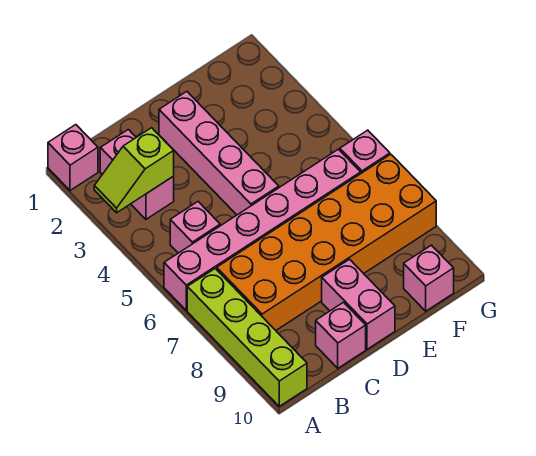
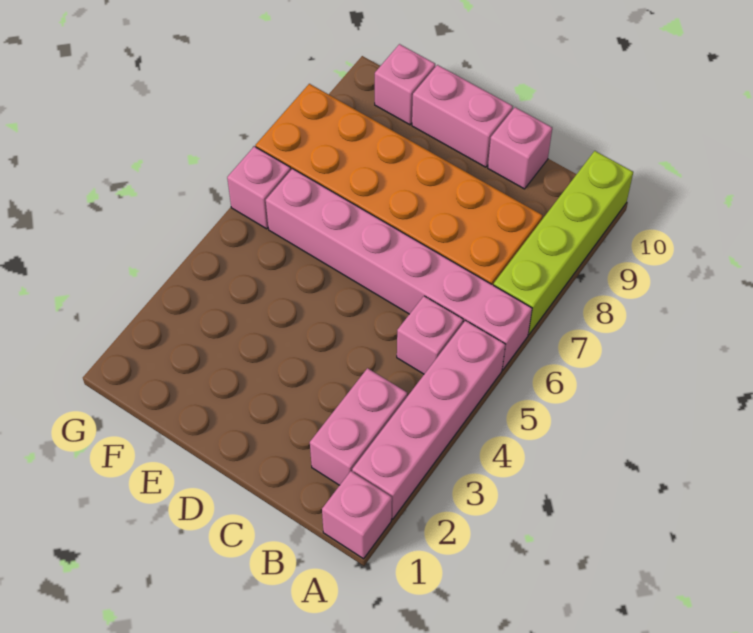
lime 1x2 slope [94,128,174,213] -> none
pink 1x4 brick [159,92,279,215] -> pink 1x4 brick moved to [352,321,505,519]
pink 1x2 brick [322,259,395,349] -> pink 1x2 brick turned to [412,65,513,167]

